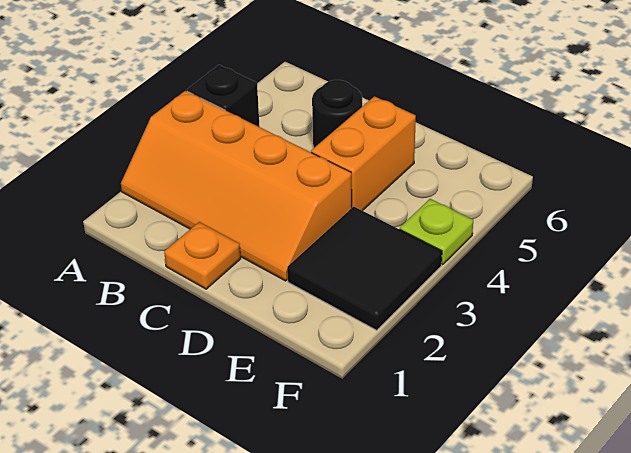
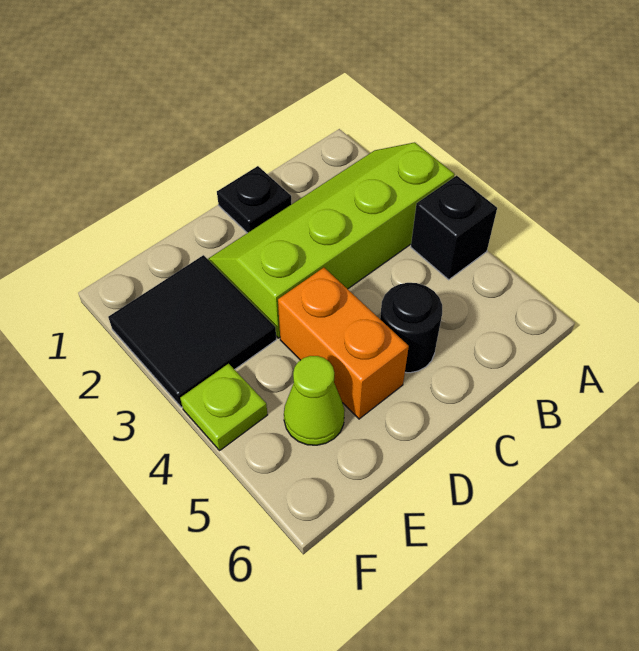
orange 2x4 slope [121,91,352,281] -> lime 2x4 slope [208,143,455,338]
orange 1x1 plate [164,222,241,289] -> black 1x1 plate [217,166,291,233]
none -> lime 1x1 cone [284,356,345,445]

